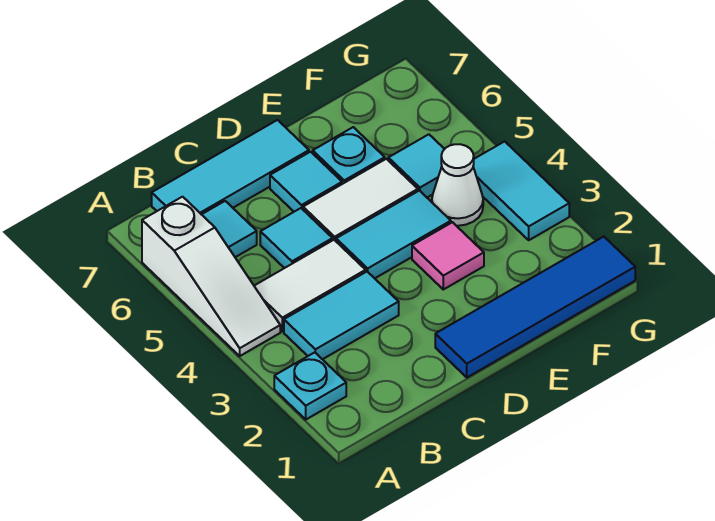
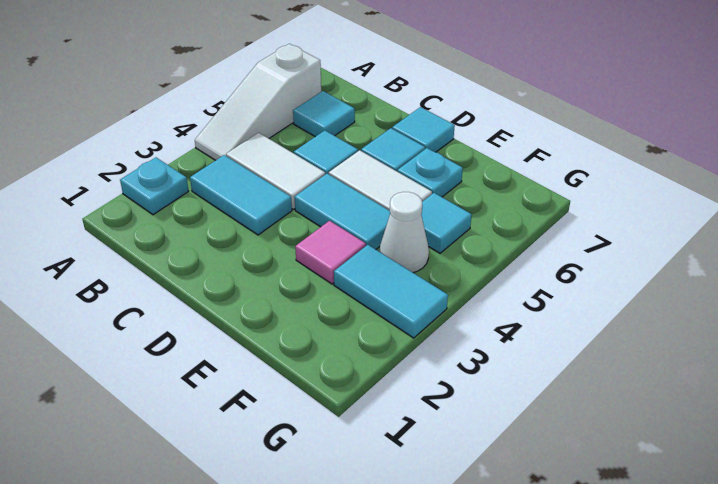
cyan 1x3 tile [152,120,309,214] -> cyan 1x1 tile [392,107,455,152]
blue 1x4 tile [435,237,635,377] -> none
cyan 1x2 tile [473,141,569,240] -> cyan 1x2 tile turned to [334,245,448,338]

